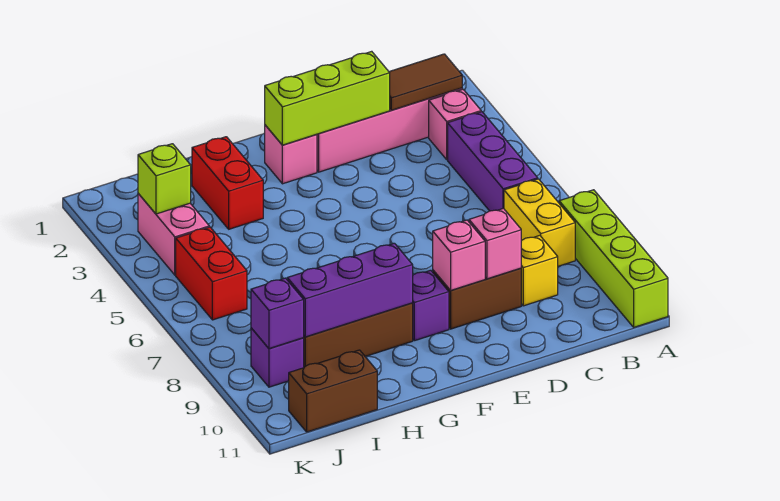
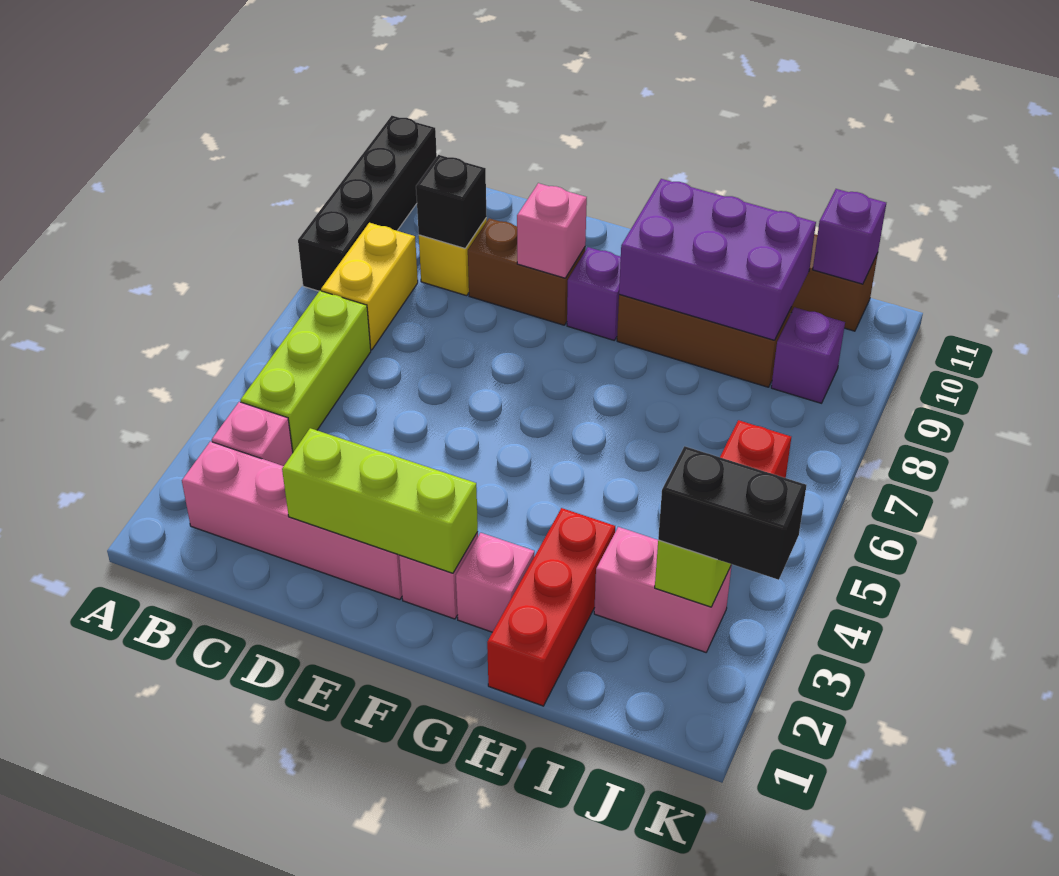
lime 1x4 brick [559,190,668,327] -> black 1x4 brick [298,116,437,291]
brown 1x2 tile [389,54,462,110] -> none
purple 1x3 brick [448,112,538,211] -> lime 1x3 brick [240,291,371,452]
none -> black 1x1 brick [416,155,487,248]
pink 1x1 brick [469,208,521,279] -> pink 1x1 brick moved to [456,533,534,632]
purple 1x3 brick [287,243,413,337] -> purple 2x3 brick [619,179,816,340]
red 1x2 brick [192,137,263,229] -> red 1x3 brick [487,508,615,706]
pink 1x2 brick [138,194,209,275] -> pink 1x2 brick turned to [594,527,732,652]
none -> black 1x2 brick [658,446,806,580]
purple 1x1 brick [251,278,304,349] -> purple 1x1 brick moved to [813,189,886,284]

